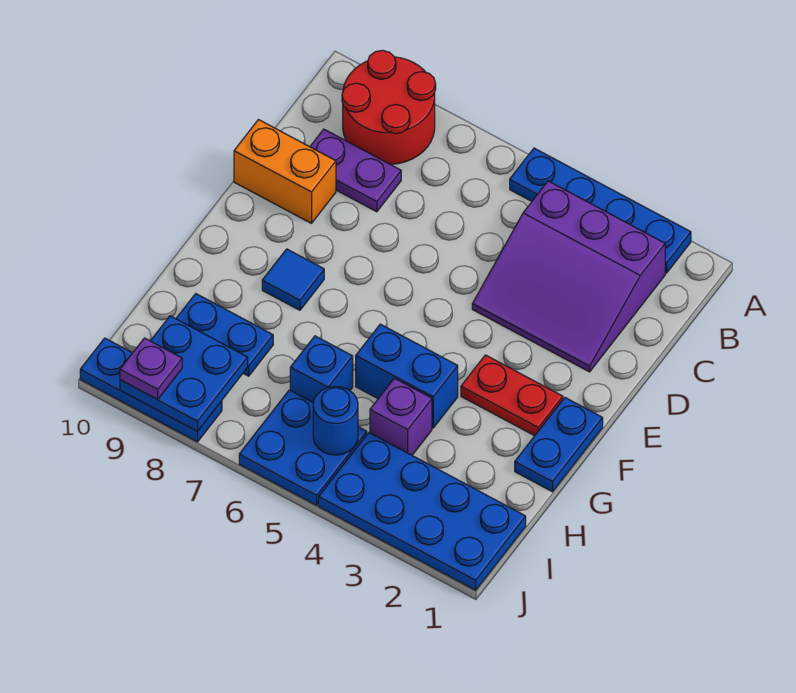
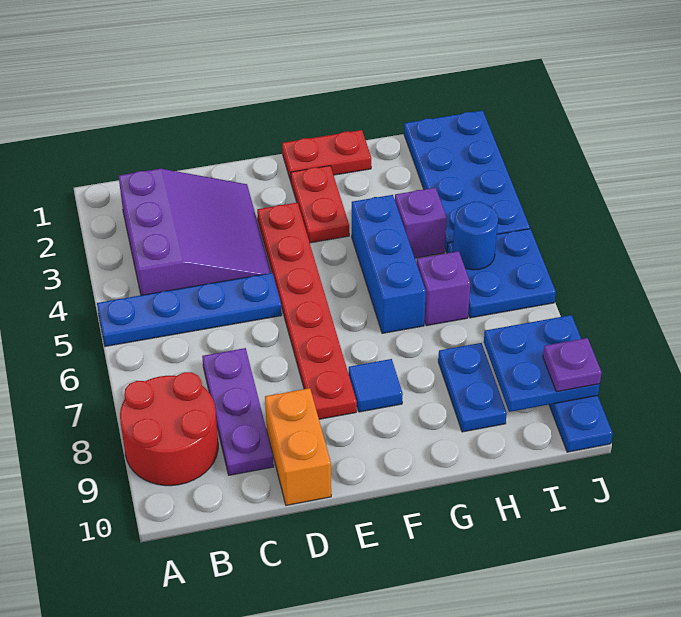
blue 1x4 plate [510,148,691,273] -> blue 1x4 plate turned to [97,273,282,346]
purple 1x2 plate [310,129,401,212] -> purple 1x3 plate [202,348,274,475]
none -> red 1x6 plate [257,203,357,419]
blue 1x2 plate [515,398,603,492] -> red 1x2 plate [282,130,371,181]
blue 1x2 brick [356,324,458,428] -> blue 1x3 brick [352,195,426,333]
blue 1x1 brick [290,336,353,403] -> purple 1x1 brick [417,251,470,326]

